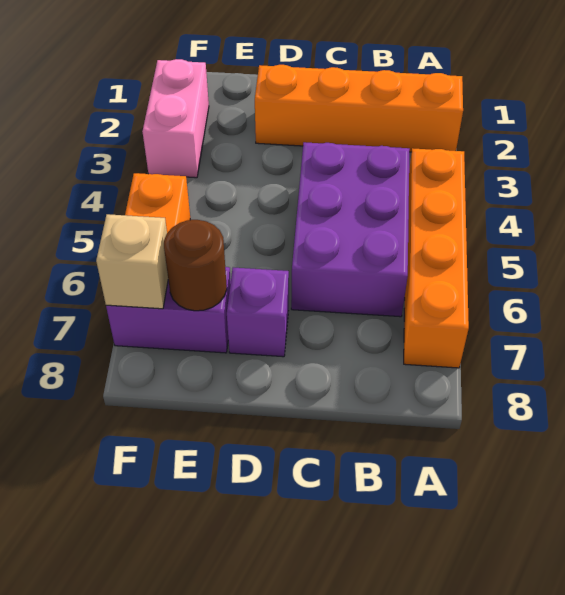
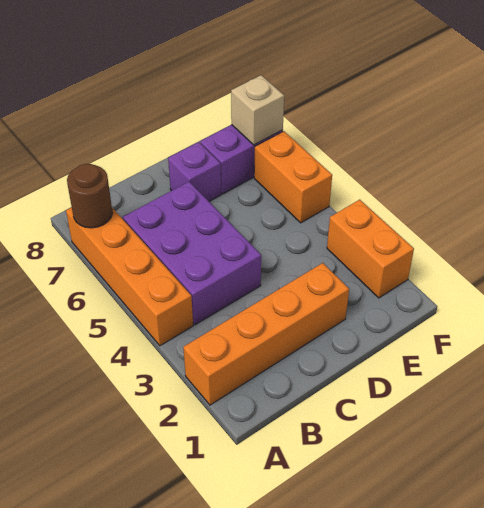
brown 1x1 round brick [164,220,227,311] -> brown 1x1 round brick moved to [67,164,113,228]
pink 1x2 brick [142,59,209,178] -> orange 1x2 brick [327,200,414,298]

